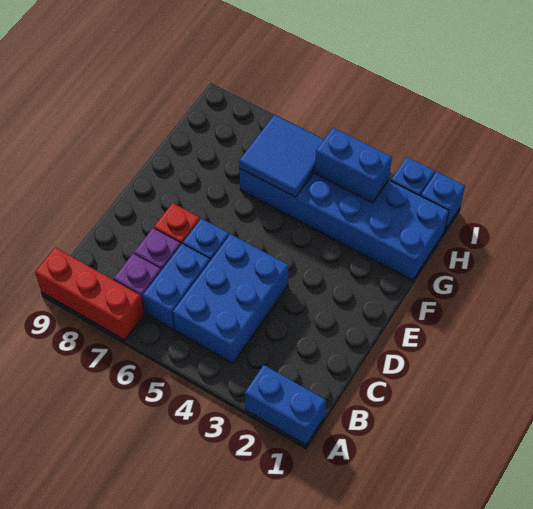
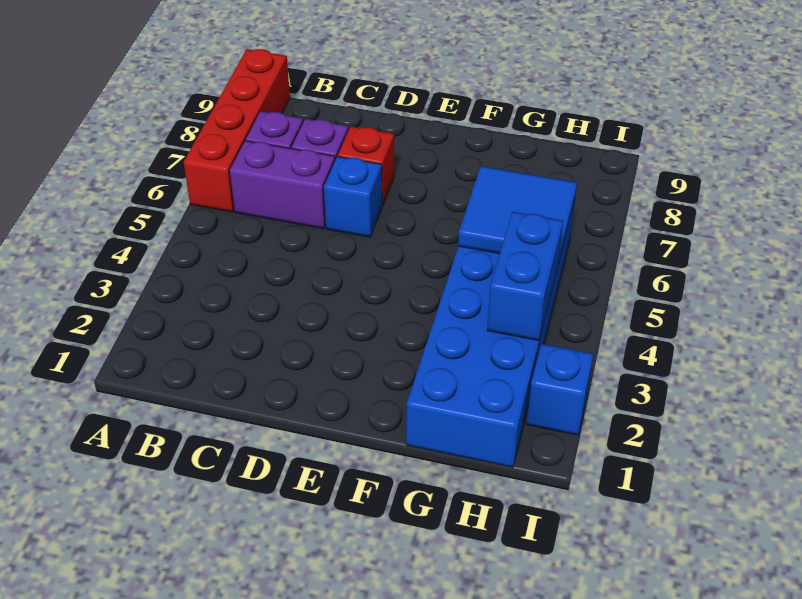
blue 1x2 brick [245,365,326,445] -> none
red 1x3 brick [35,247,144,340] -> red 1x4 brick [184,49,290,212]
blue 2x3 brick [173,234,288,363] -> none
blue 1x2 brick [143,244,210,330] -> purple 1x2 brick [230,141,335,229]
blue 1x1 brick [421,172,465,230] -> none

